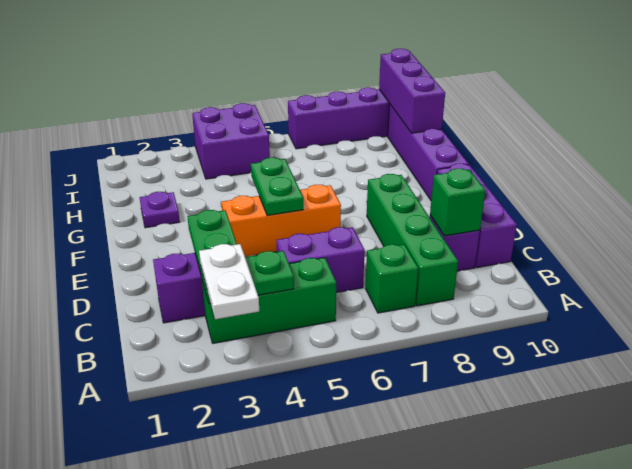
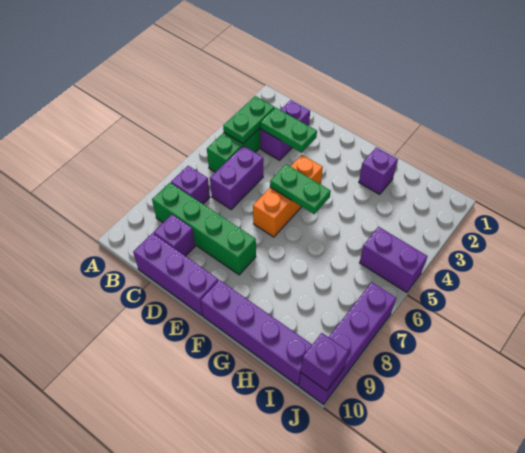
white 1x2 plate [199,244,259,319] -> none
green 1x1 brick [366,244,418,313] -> purple 1x1 brick [171,166,210,204]
green 1x1 brick [430,169,486,236] -> none
purple 1x1 plate [140,192,180,228] -> purple 1x1 brick [359,147,398,194]
purple 1x3 brick [379,49,445,133] -> purple 1x1 brick [301,333,349,391]
purple 2x2 brick [192,103,270,179] -> purple 1x2 brick [359,227,428,292]

